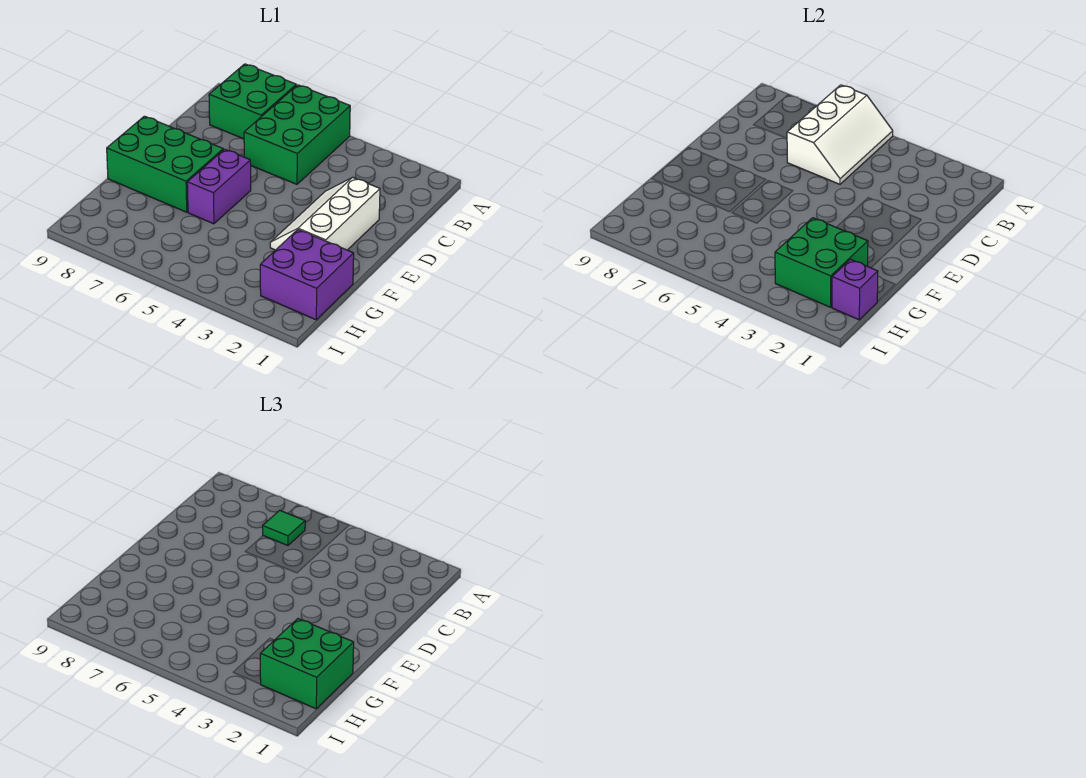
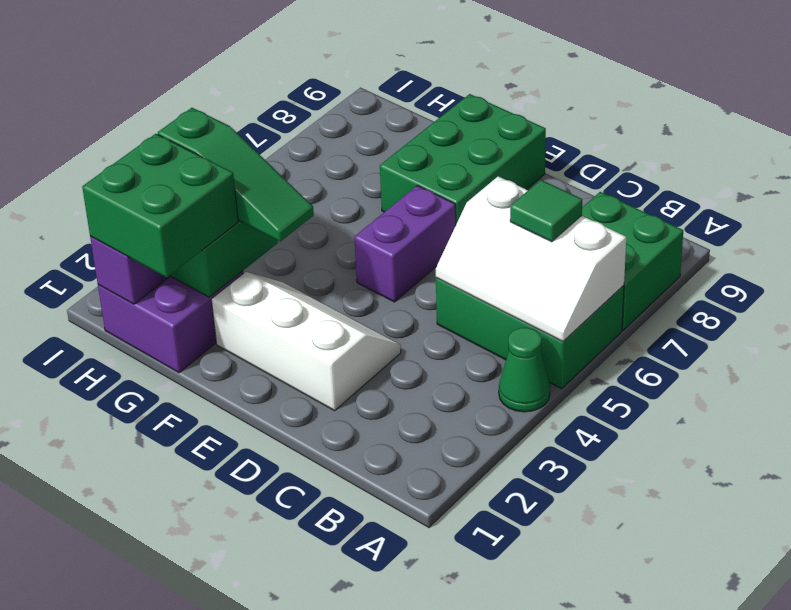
none -> green 1x1 cone [499,328,550,412]
purple 1x2 brick [187,149,251,224] -> purple 1x2 brick turned to [354,185,456,302]
none -> green 1x3 slope [158,108,314,242]

